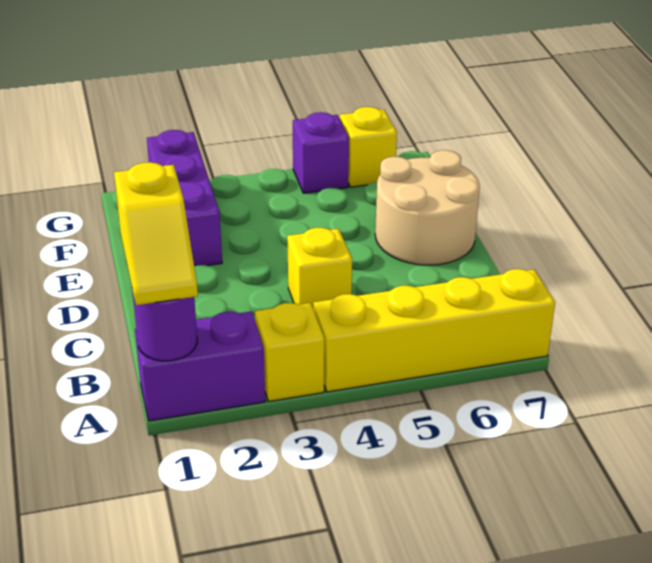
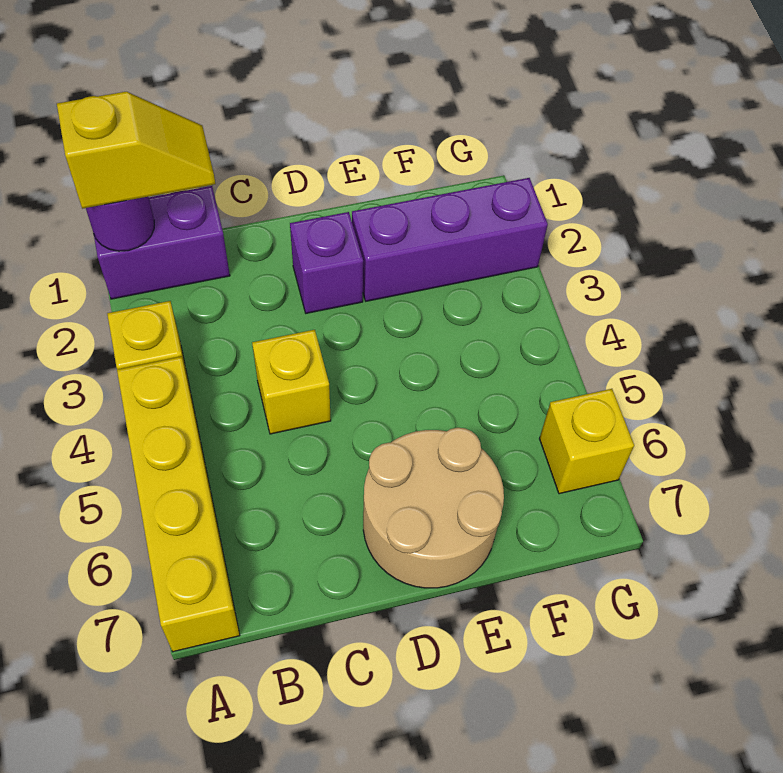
purple 1x2 brick [135,311,265,421] -> purple 1x2 brick turned to [94,186,230,299]
yellow 1x2 slope [114,162,198,305] -> yellow 1x2 slope turned to [57,92,215,209]
purple 1x1 brick [293,112,349,193] -> purple 1x1 brick moved to [290,212,363,313]

